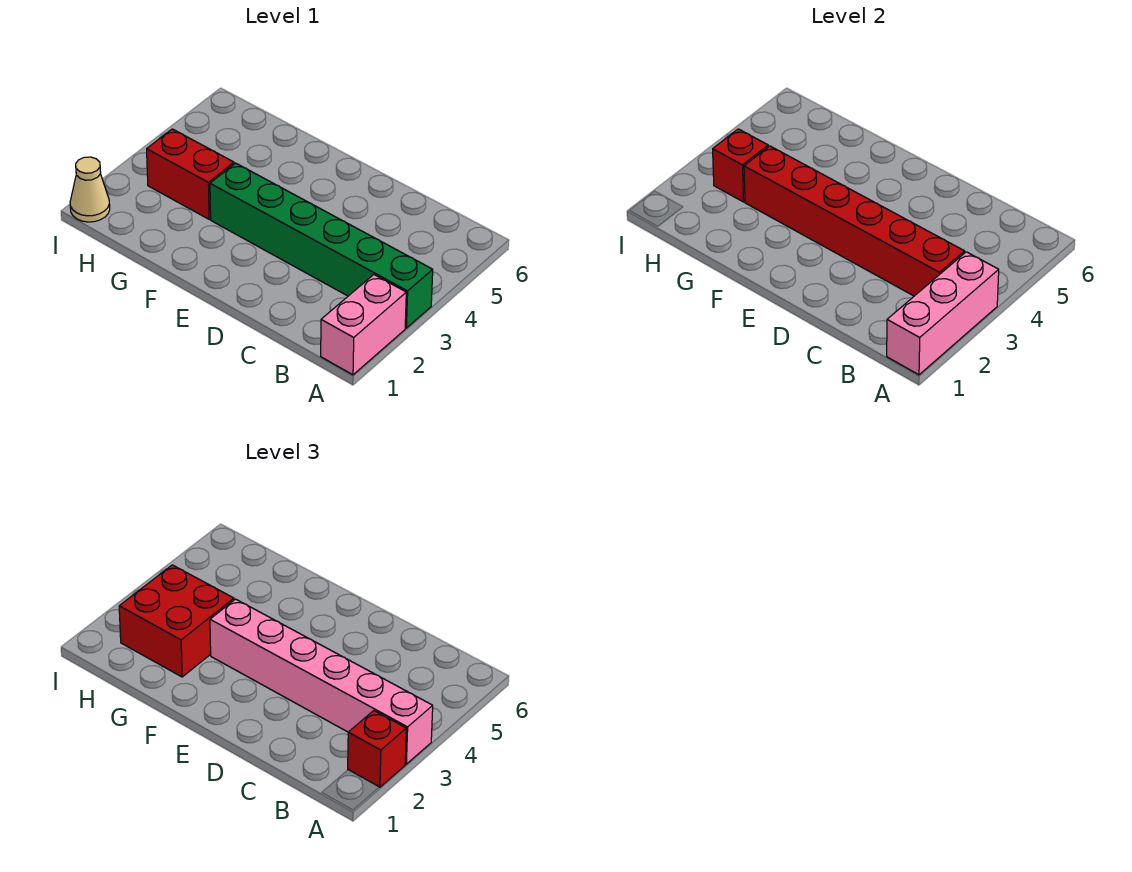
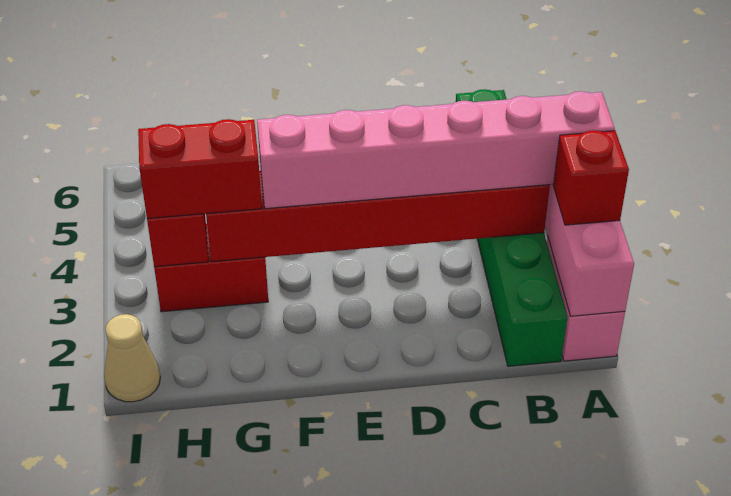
green 1x6 brick [210,163,433,328] -> green 1x6 brick turned to [456,89,568,366]
red 2x2 brick [119,565,234,677] -> red 1x2 brick [138,119,262,219]

